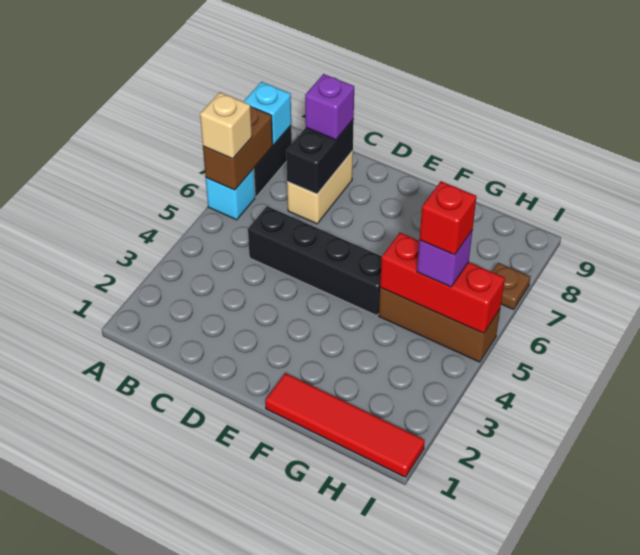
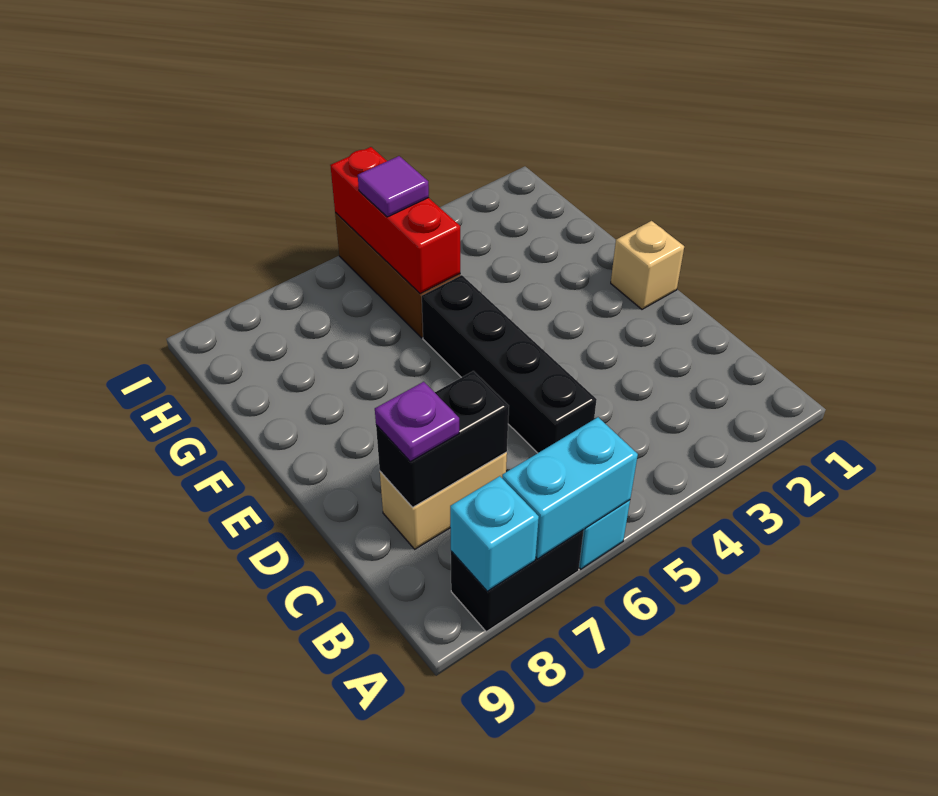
brown 1x2 brick [203,107,273,190] -> cyan 1x2 brick [502,417,638,559]
tan 1x1 brick [200,92,252,159] -> tan 1x1 brick moved to [611,221,684,309]
purple 1x1 brick [305,74,354,140] -> purple 1x1 plate [375,382,459,461]
red 1x4 tile [265,373,425,477] -> none
purple 1x1 brick [417,231,472,287] -> purple 1x1 tile [358,156,429,217]
red 1x1 brick [419,181,476,255] -> none
brown 1x1 plate [492,263,531,309] -> none

